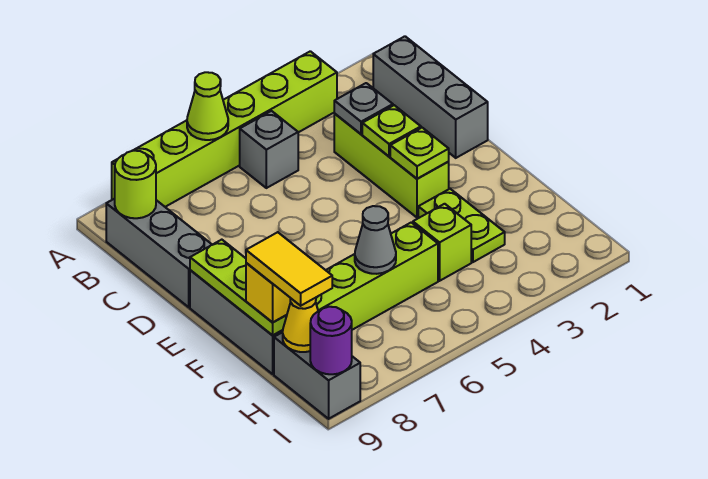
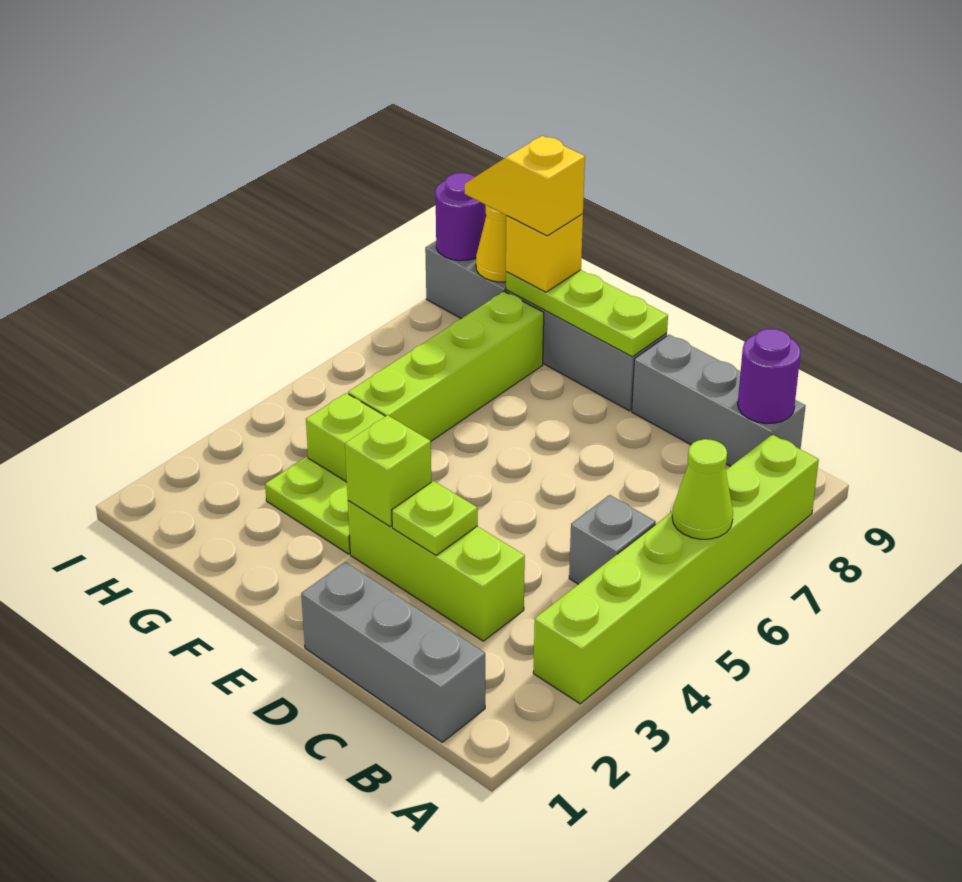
lime 1x1 round brick [115,151,156,218] -> purple 1x1 round brick [738,329,801,424]
grey 1x1 plate [334,83,393,134] -> none
lime 1x1 plate [390,128,449,179] -> lime 1x1 brick [345,415,431,527]
grey 1x1 cone [355,206,396,274] -> none
yellow 1x2 tile [246,232,332,306] -> yellow 1x2 slope [465,136,585,236]

